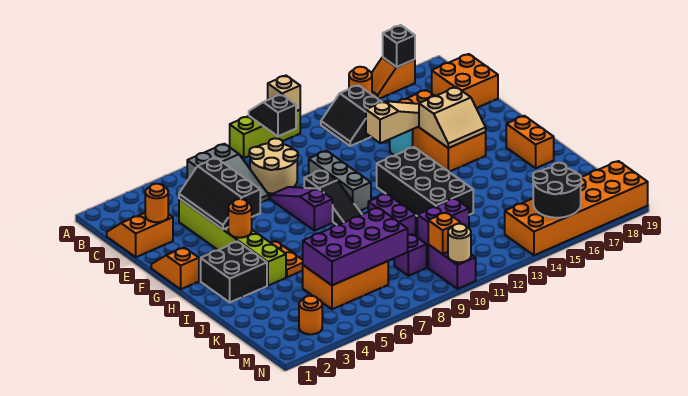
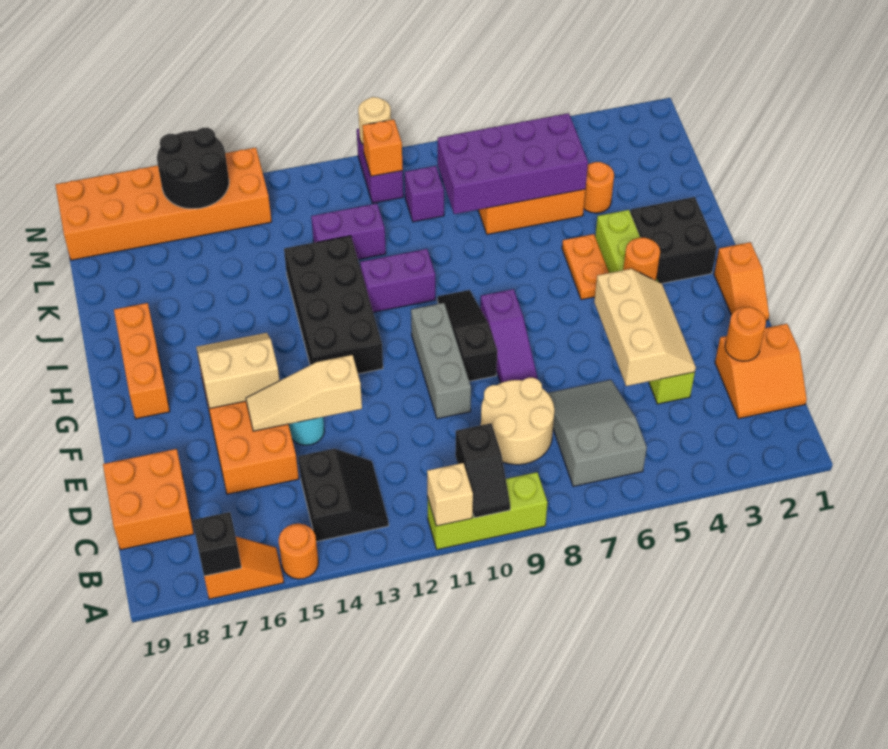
black 2x3 slope [179,158,260,229] -> tan 2x3 slope [594,269,696,386]
orange 1x2 brick [506,116,554,168] -> orange 1x3 brick [114,303,170,419]
purple 1x2 brick [368,194,416,236] -> purple 1x2 brick turned to [360,249,435,312]
orange 1x1 round brick [299,296,322,334] -> orange 1x1 round brick moved to [584,162,614,213]

